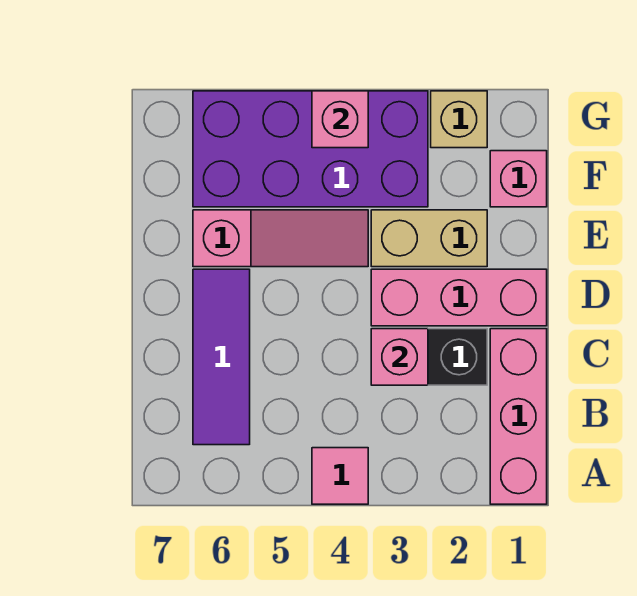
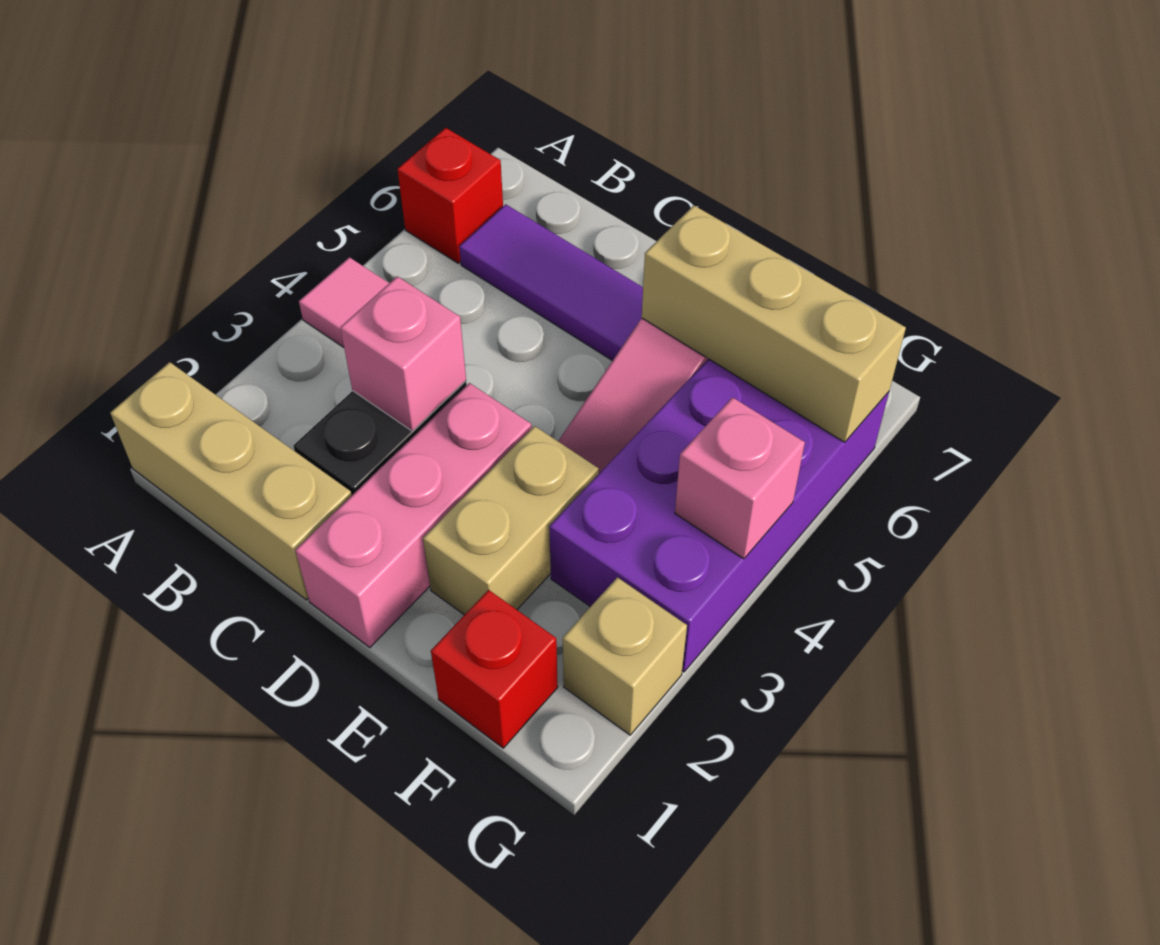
pink 1x3 brick [490,329,547,504] -> tan 1x3 brick [110,362,352,600]
none -> red 1x1 brick [397,128,503,263]
none -> tan 1x3 brick [642,205,906,442]
pink 1x1 brick [490,151,547,207] -> red 1x1 brick [431,590,558,748]

